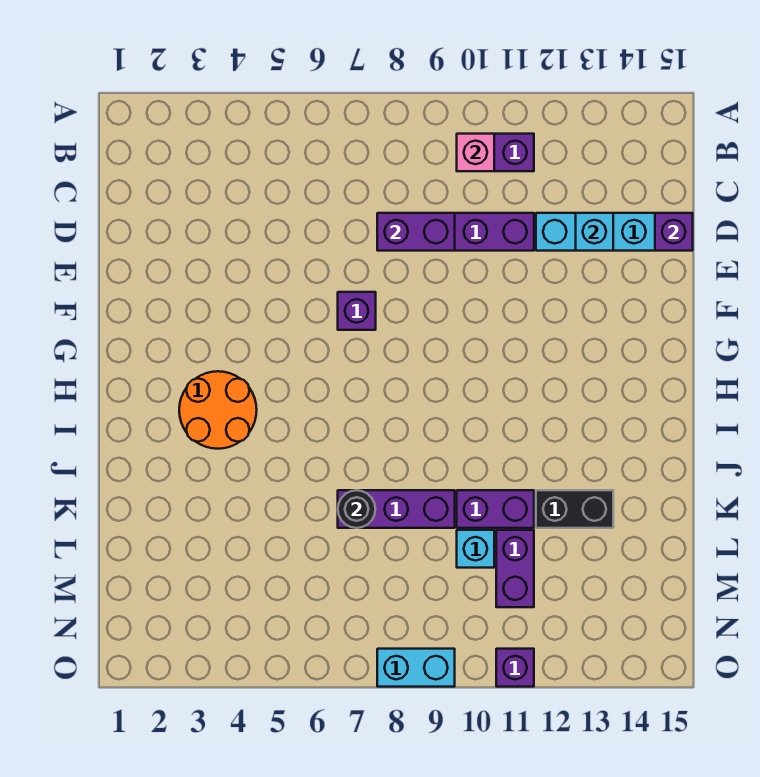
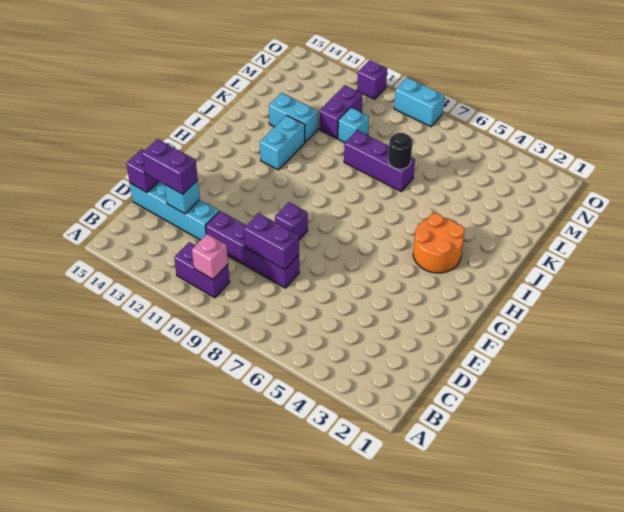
purple 1x1 brick [338,292,376,330] -> purple 1x1 brick moved to [275,202,308,240]
none -> cyan 1x2 brick [260,115,305,170]
purple 1x2 brick [457,490,534,528] -> purple 1x2 brick moved to [142,139,198,194]
black 1x2 brick [536,490,613,528] -> cyan 1x2 brick [269,93,318,142]

